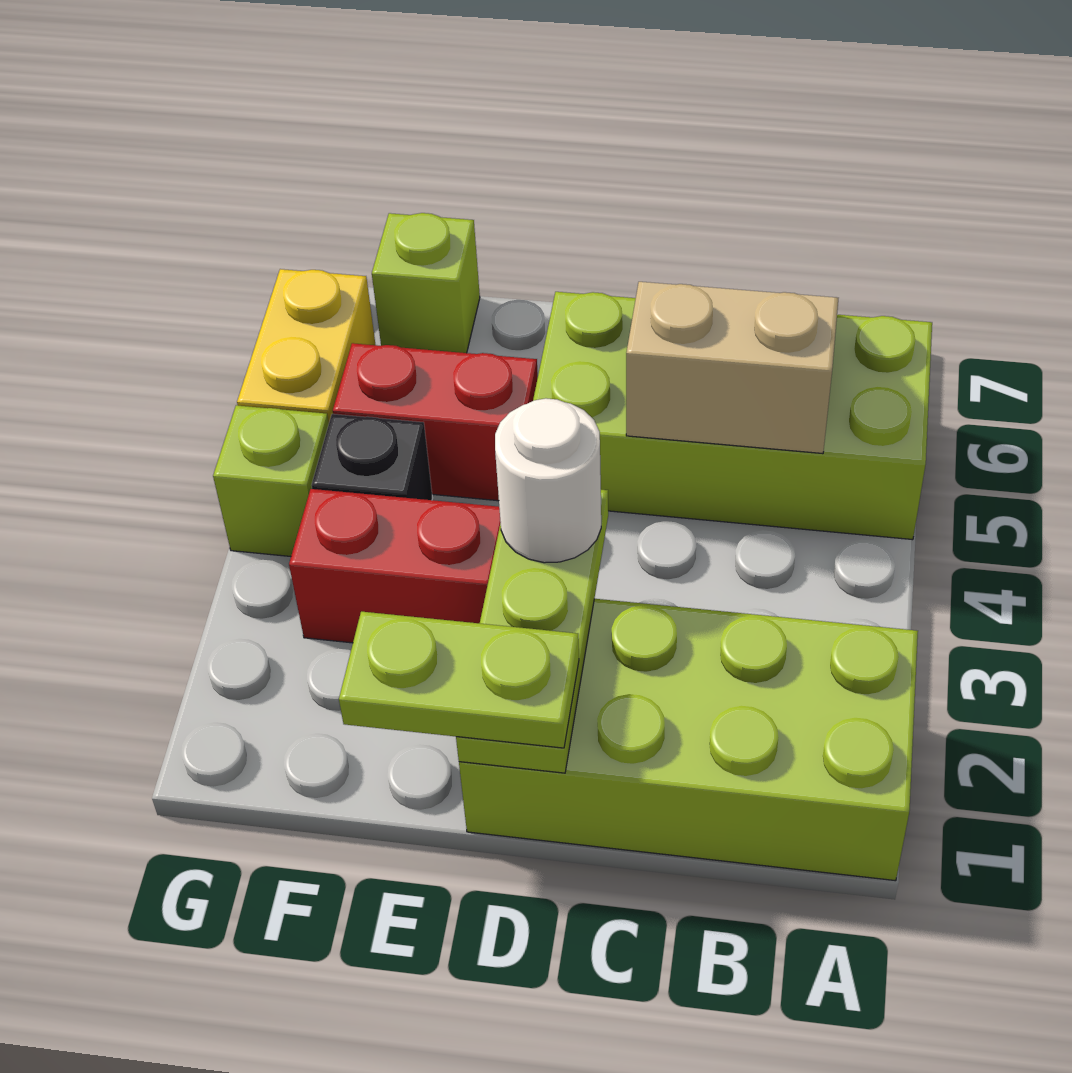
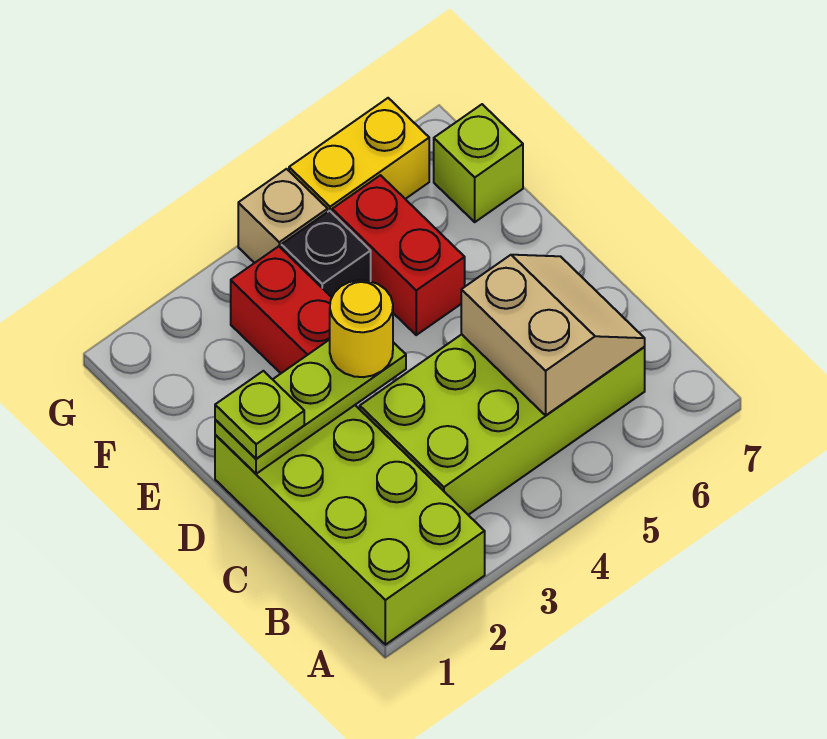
lime 2x4 brick [533,292,932,540] -> lime 2x4 brick turned to [360,334,645,515]
lime 1x2 plate [339,612,579,748] -> lime 1x1 plate [215,371,304,459]
white 1x1 round brick [495,398,601,563] -> yellow 1x1 round brick [330,280,393,377]
lime 1x1 brick [213,405,329,556] -> tan 1x1 brick [238,169,328,263]

